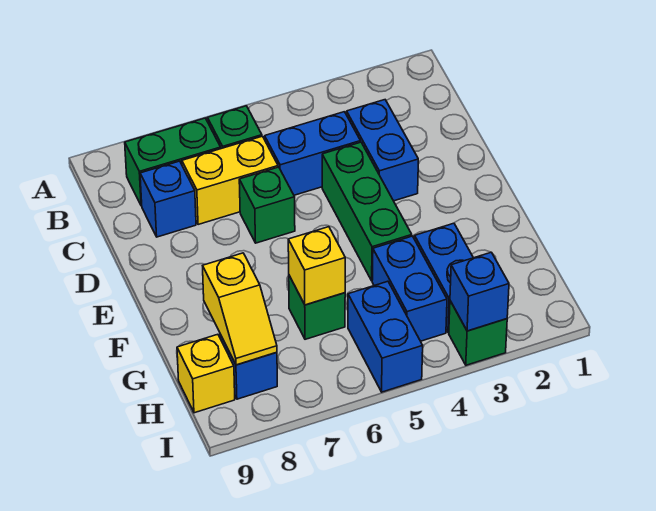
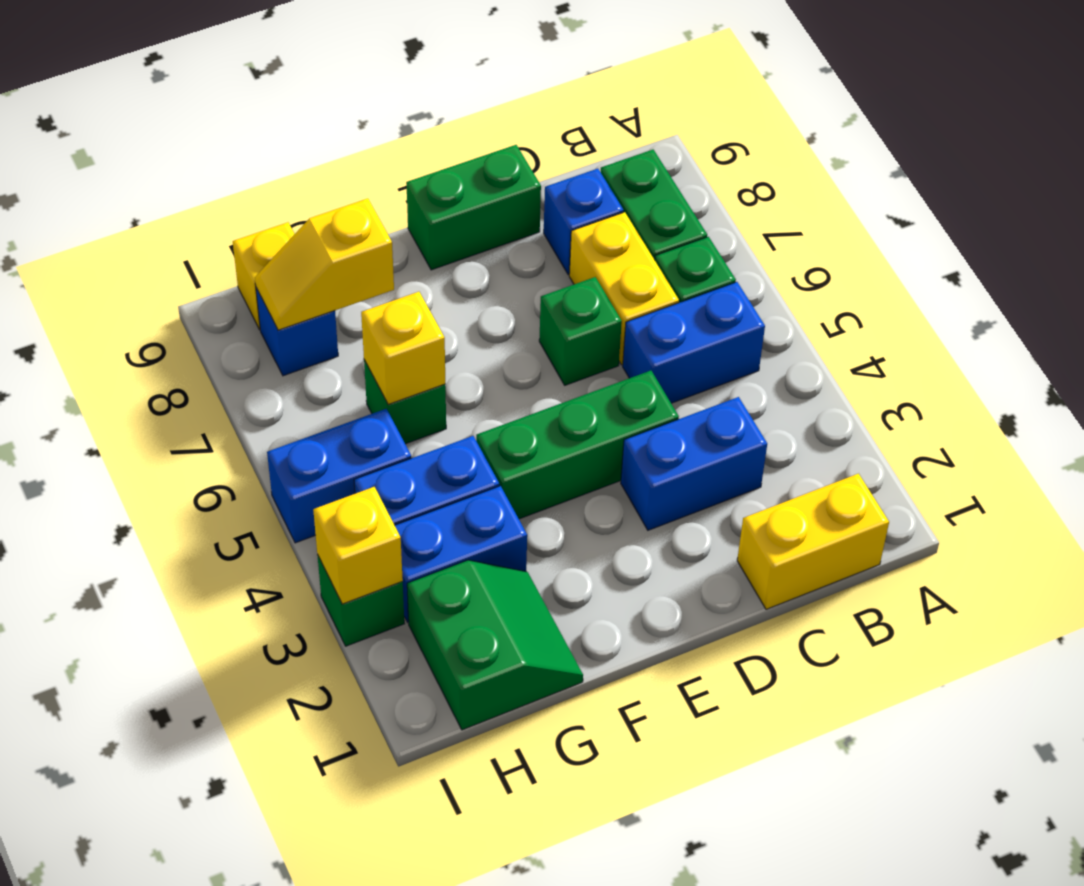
none -> yellow 1x2 brick [737,474,889,609]
blue 1x2 brick [265,112,360,195] -> blue 1x2 brick turned to [623,282,765,403]
none -> green 1x2 brick [406,145,541,270]
none -> green 2x2 slope [407,560,583,730]
blue 1x1 brick [450,252,509,331] -> yellow 1x1 brick [313,487,403,604]

